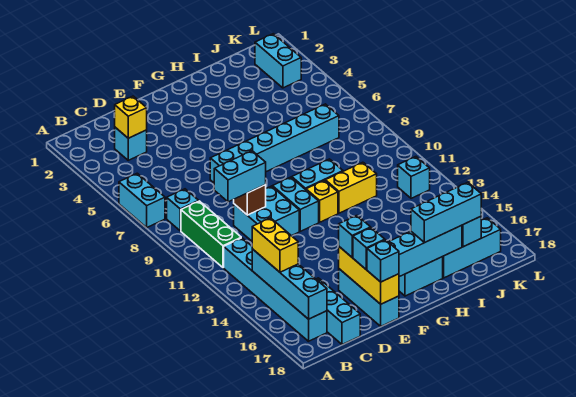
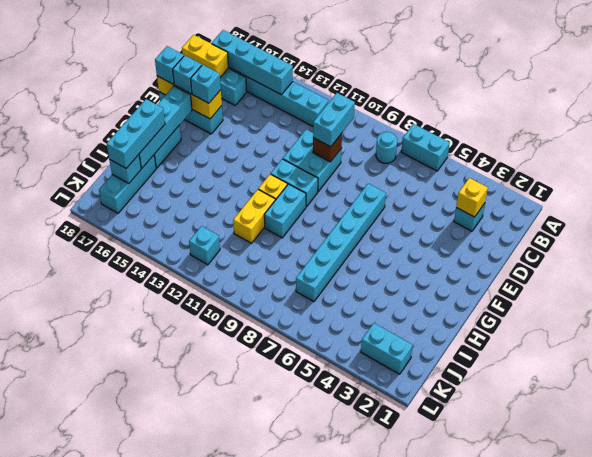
cyan 1x1 brick [167,189,198,231] -> cyan 1x1 round brick [376,132,397,163]
green 1x3 brick [181,201,241,268] -> none
yellow 1x2 brick [252,218,298,272] -> yellow 1x2 brick moved to [182,35,228,77]

